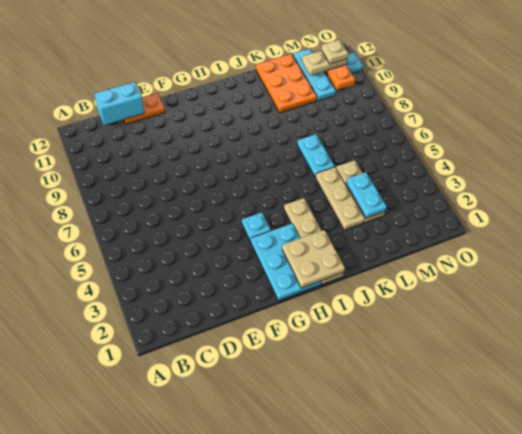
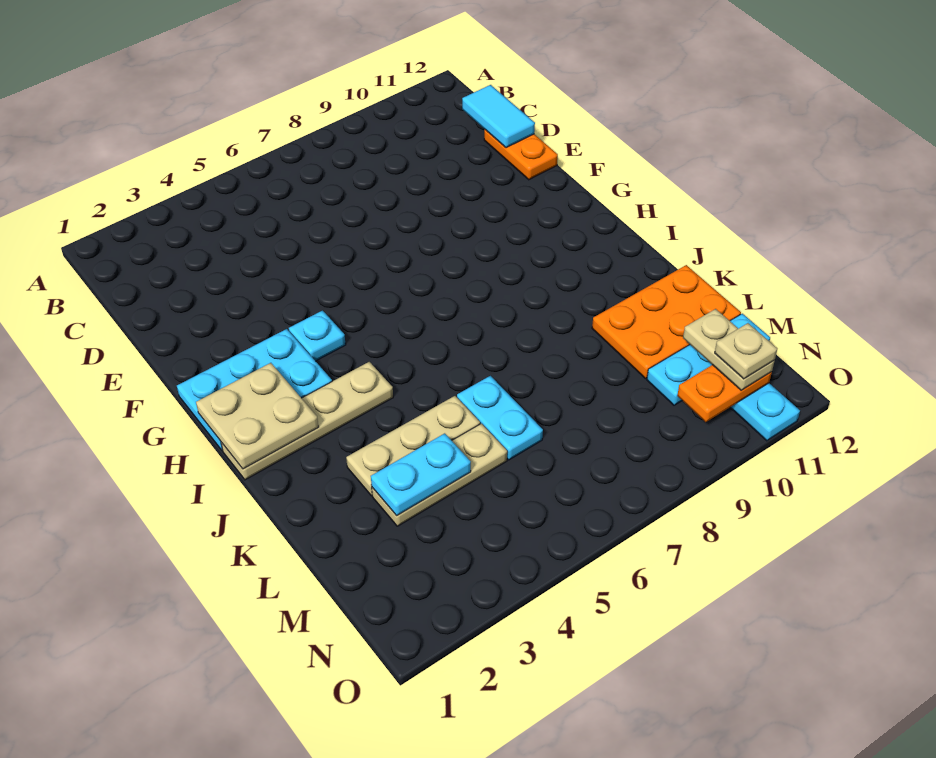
cyan 1x2 brick [94,82,144,125] -> cyan 1x2 tile [462,85,535,148]
cyan 1x2 plate [297,134,335,177] -> cyan 1x2 plate turned to [457,376,543,460]

